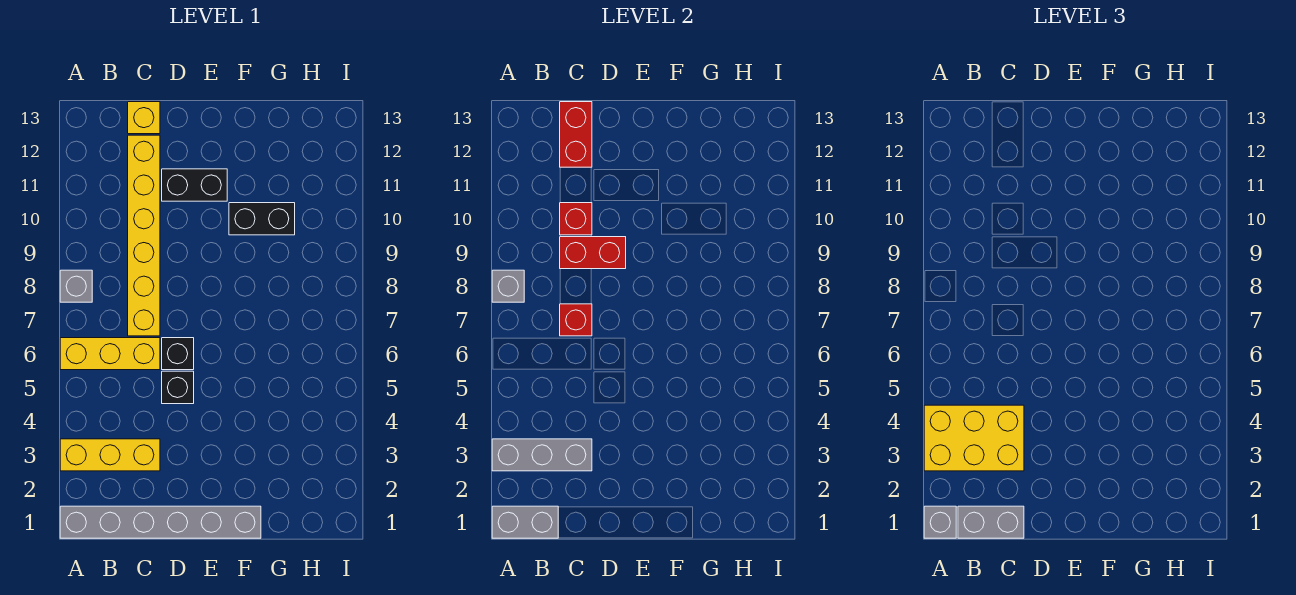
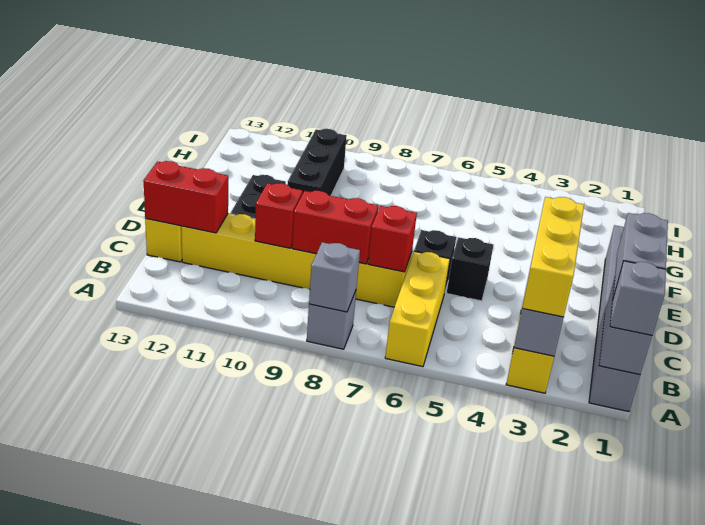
yellow 2x3 brick [924,405,1024,471] -> yellow 1x3 brick [522,197,584,317]
red 1x2 brick [560,237,626,269] -> red 1x2 brick turned to [292,191,378,264]
black 1x2 brick [229,203,295,235] -> black 1x3 brick [288,129,347,196]

